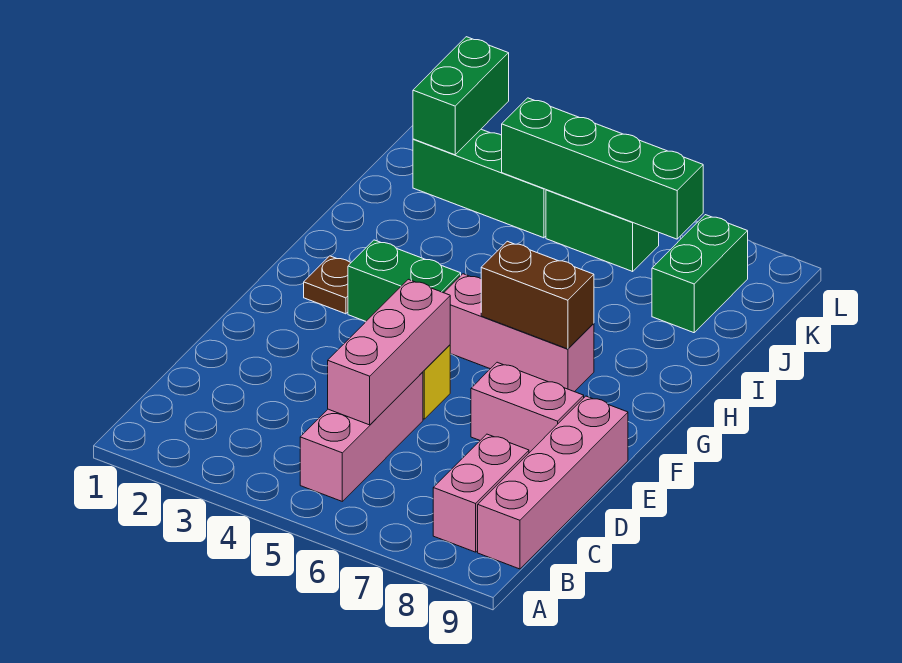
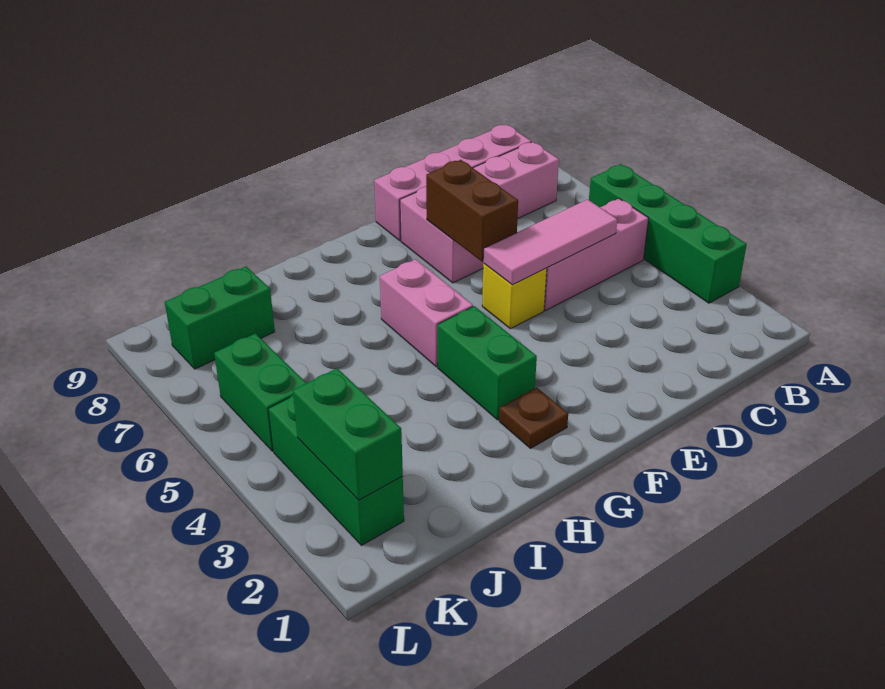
pink 1x3 brick [328,279,450,425] -> pink 1x3 tile [483,199,617,285]
pink 1x3 brick [444,274,594,392] -> pink 1x2 brick [380,259,473,367]
brown 1x2 brick [481,241,594,349] -> brown 1x2 brick moved to [426,160,518,262]
green 1x2 brick [413,37,509,155] -> green 1x2 brick turned to [293,368,403,500]
green 1x4 brick [502,98,703,239] -> green 1x4 brick moved to [589,164,747,303]

